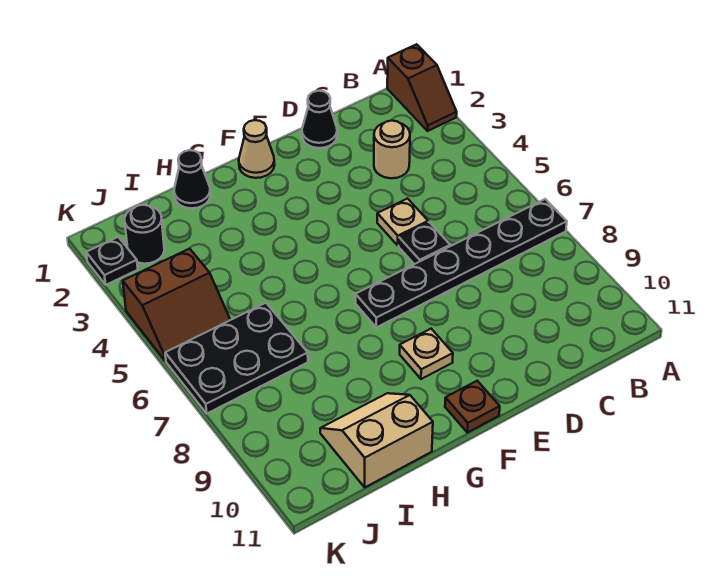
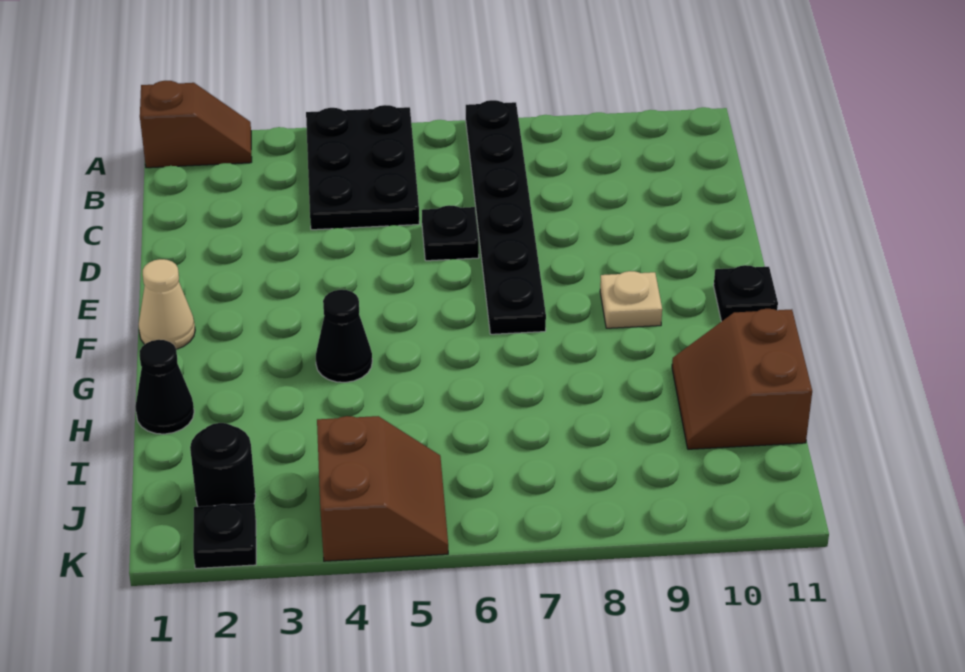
tan 1x1 round brick [374,121,410,178] -> none
black 1x1 cone [302,91,337,148] -> black 1x1 cone moved to [316,290,372,382]
tan 1x1 plate [377,199,428,245] -> none
brown 1x1 plate [445,381,500,433] -> black 1x1 plate [714,265,778,321]
tan 2x2 slope [320,393,433,487] -> brown 2x2 slope [672,309,812,449]
black 2x3 plate [165,303,308,413] -> black 2x3 plate moved to [306,105,419,230]

